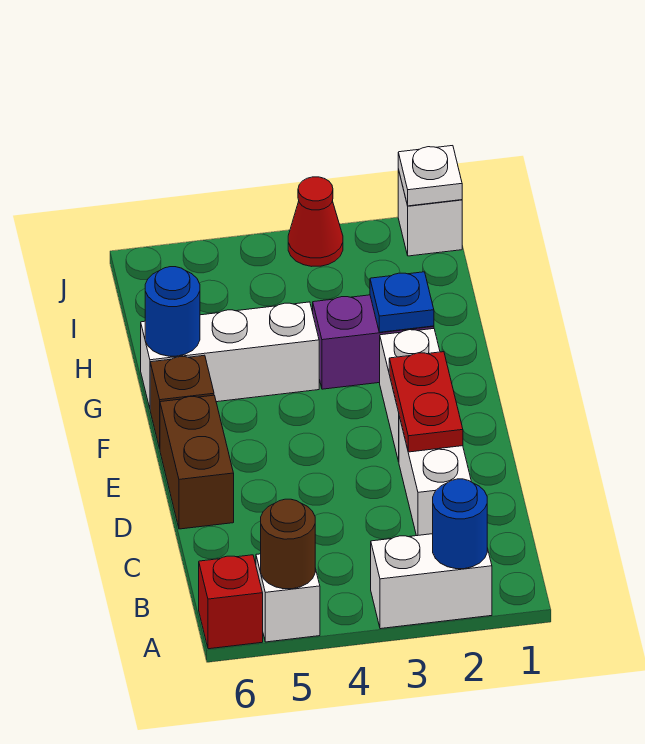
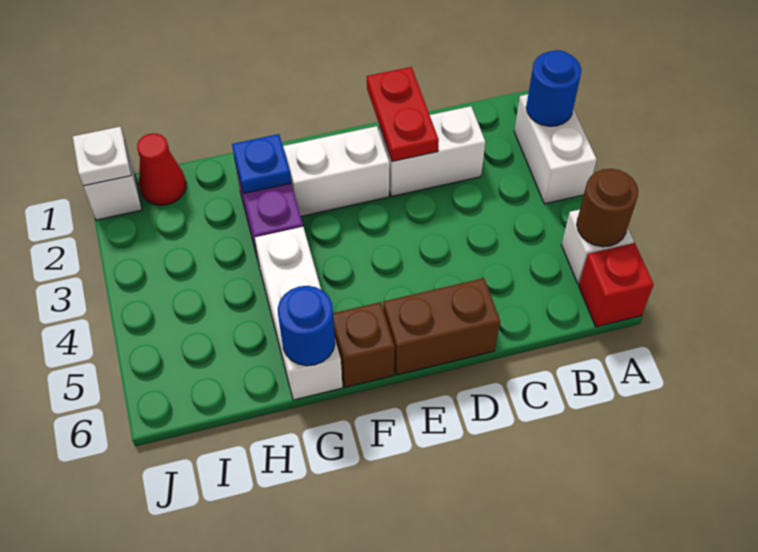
red 1x2 plate [389,352,463,452] -> red 1x2 plate turned to [367,67,439,162]
red 1x1 cone [288,177,343,266] -> red 1x1 cone moved to [137,133,186,205]

